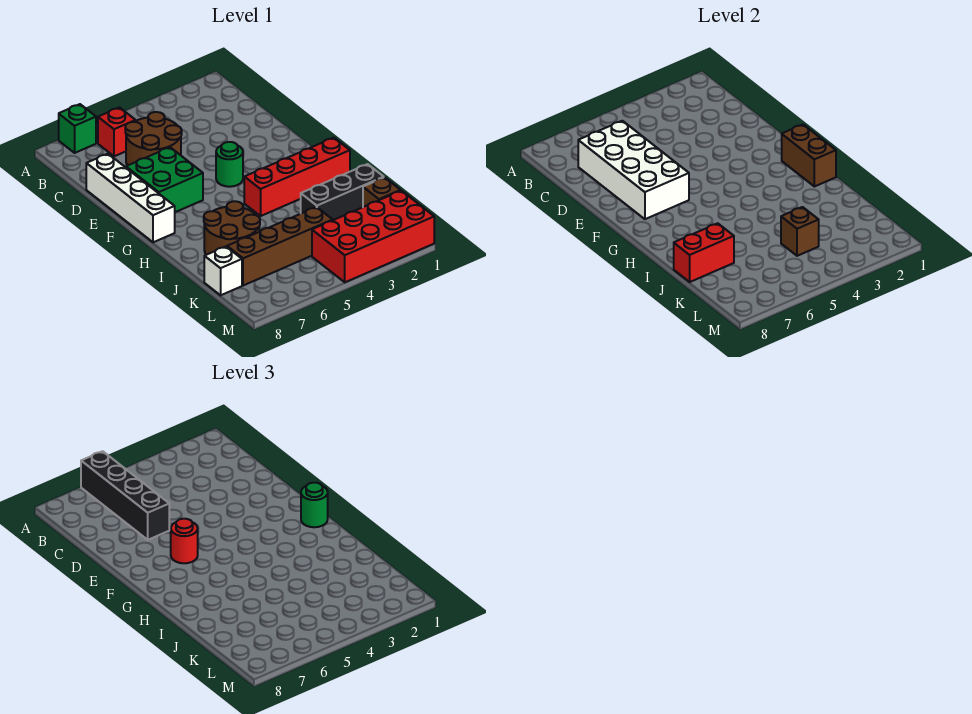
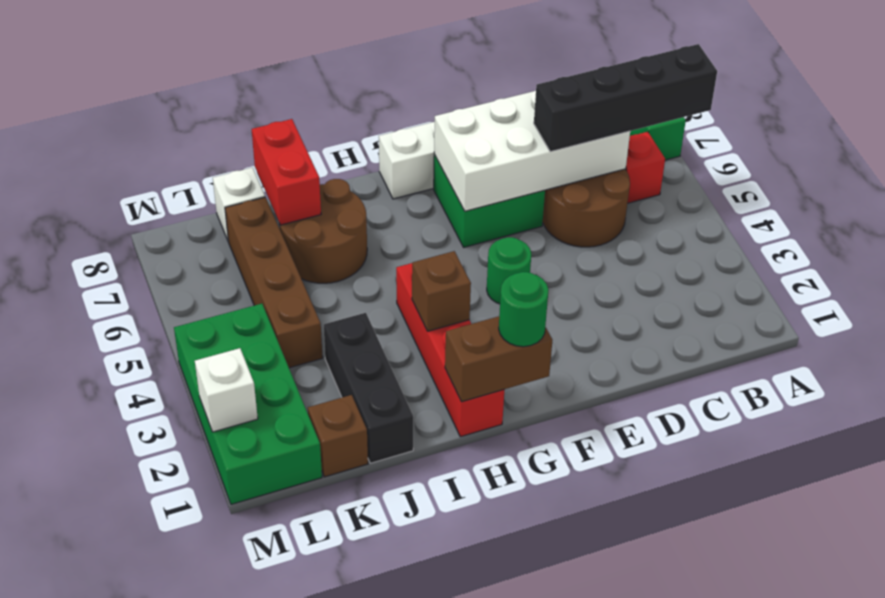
red 1x1 round brick [171,519,198,563] -> none
brown 1x1 brick [781,207,819,256] -> brown 1x1 brick moved to [412,251,471,331]
red 2x4 brick [312,191,434,282] -> green 2x4 brick [174,304,322,504]
none -> white 1x1 brick [195,348,258,432]

